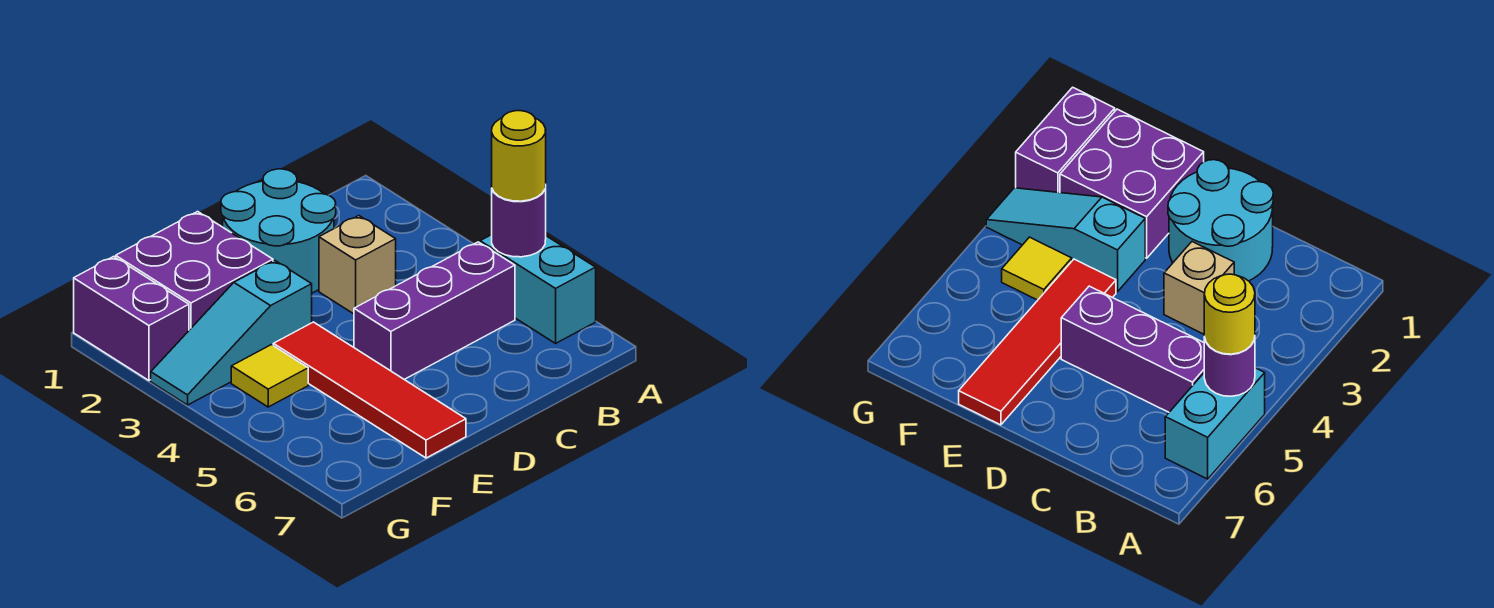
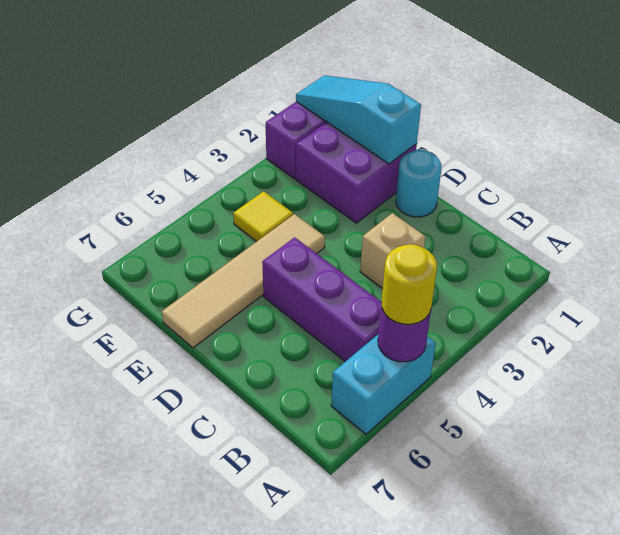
cyan 2x2 round brick [221,169,336,293] -> cyan 1x1 round brick [396,150,442,217]
cyan 1x3 slope [151,261,312,405] -> cyan 1x3 slope moved to [296,75,421,164]
red 1x4 tile [273,322,466,458] -> tan 1x4 tile [162,214,325,348]

